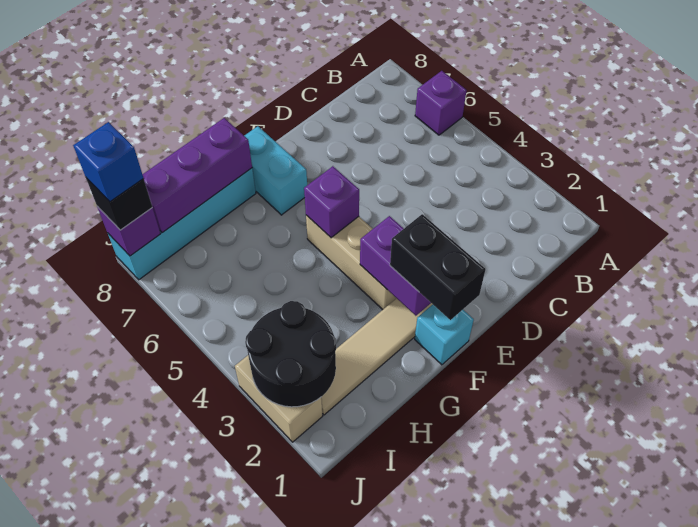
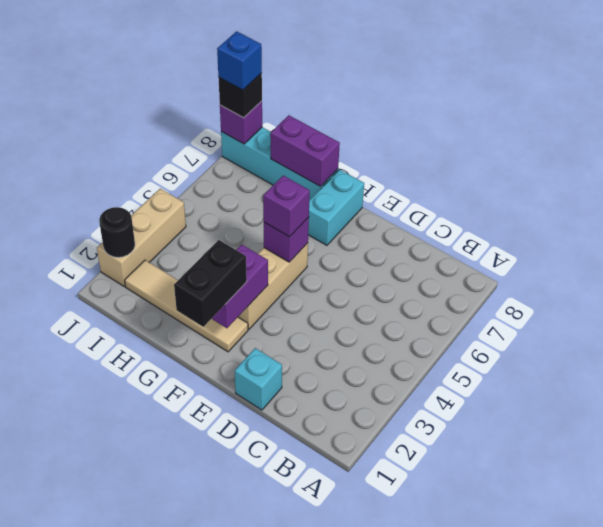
purple 1x1 brick [415,71,467,135] -> purple 1x1 brick moved to [263,176,310,237]
cyan 1x1 brick [415,305,474,365] -> cyan 1x1 brick moved to [235,348,282,410]
purple 1x3 brick [142,118,252,233] -> purple 1x2 brick [270,115,340,186]
black 2x2 round brick [245,301,336,407] -> black 1x1 round brick [99,207,135,257]
tan 1x2 brick [235,355,323,442] -> tan 1x3 brick [97,189,186,286]

